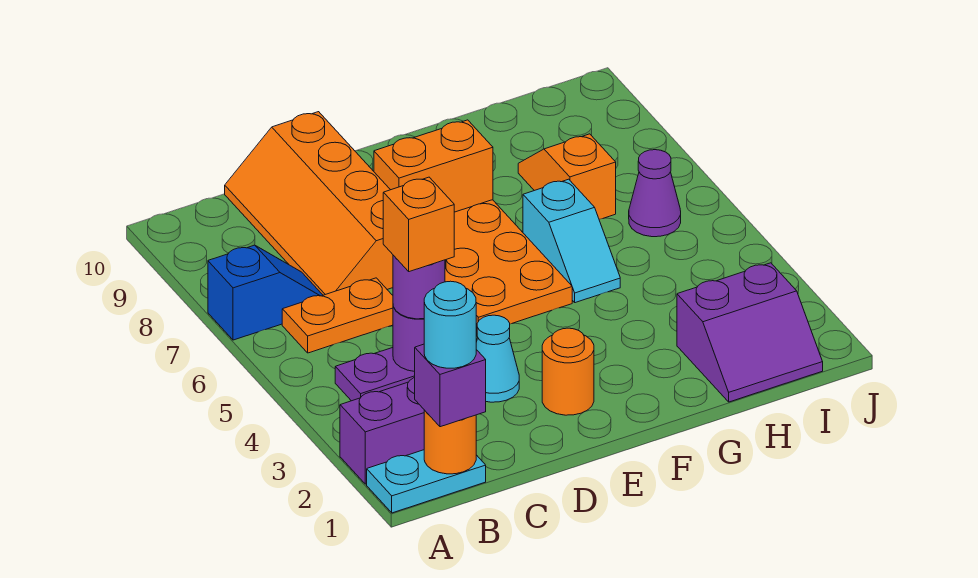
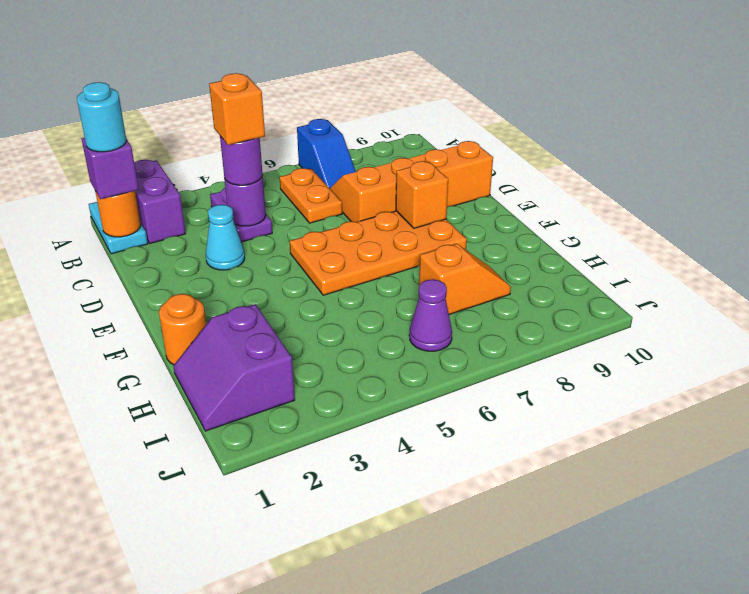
orange 1x1 round brick [542,328,594,415] -> orange 1x1 round brick moved to [159,294,206,365]
orange 1x2 brick [374,120,493,212] -> orange 1x1 brick [396,161,448,228]
cyan 1x2 slope [523,179,620,303] -> none

